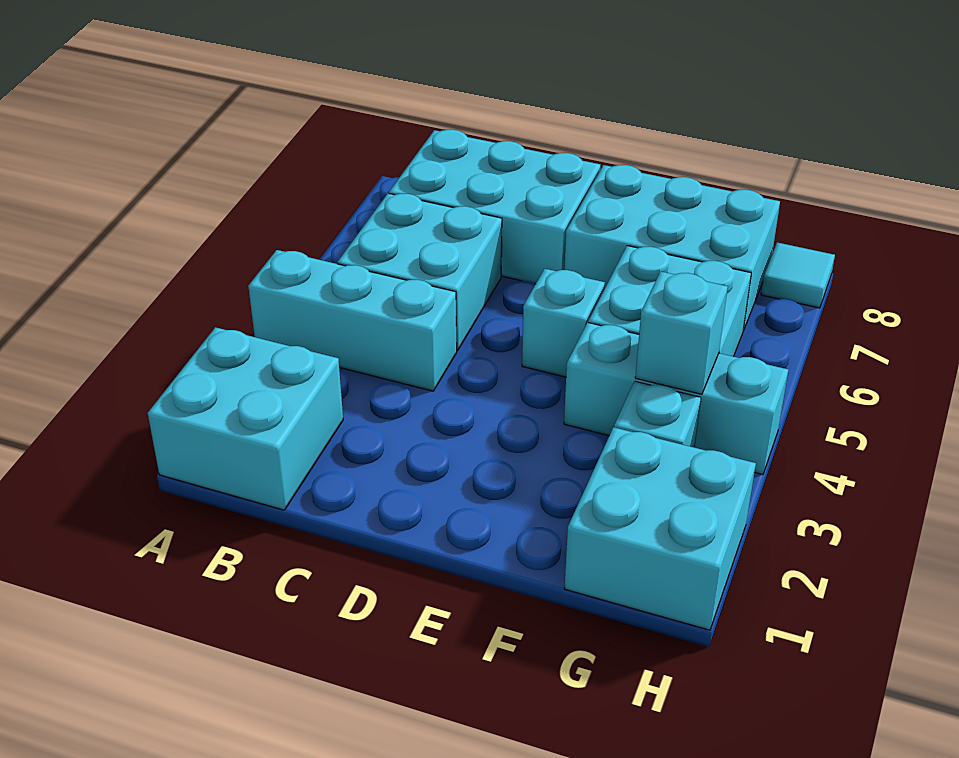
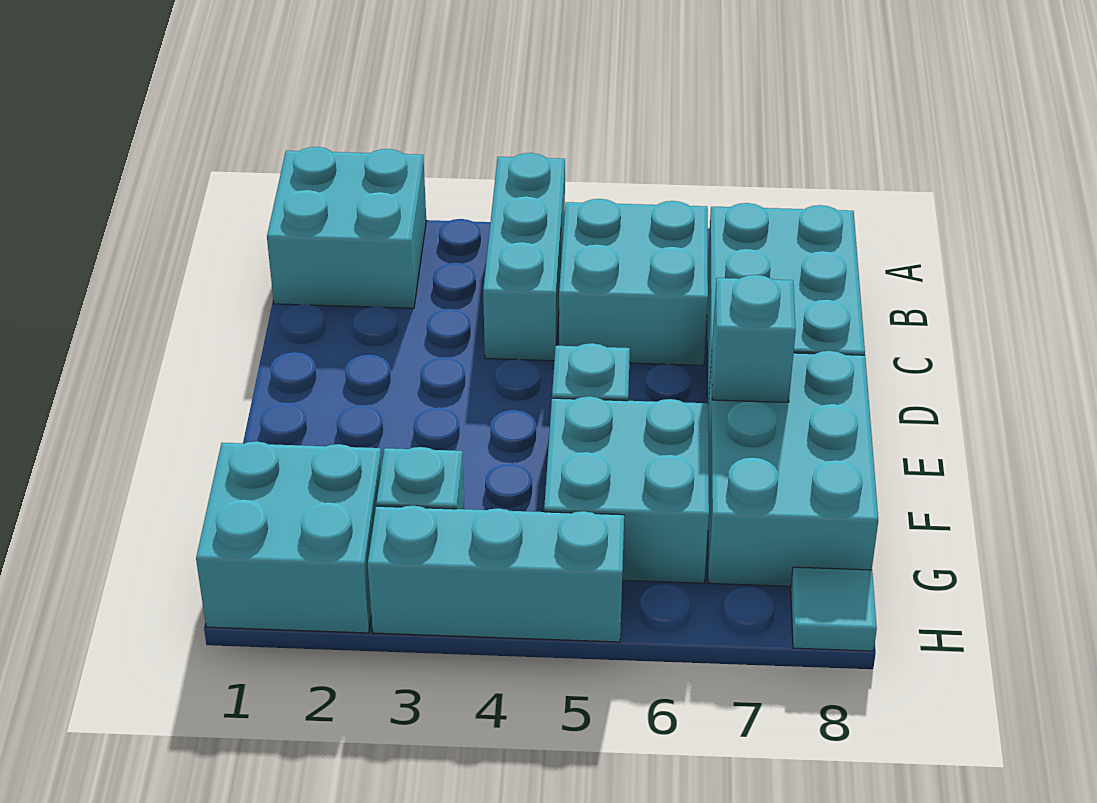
cyan 1x3 brick [564,323,788,475] -> cyan 1x3 brick turned to [368,505,624,642]
cyan 1x1 brick [635,271,728,394] -> cyan 1x1 brick moved to [712,275,796,402]

